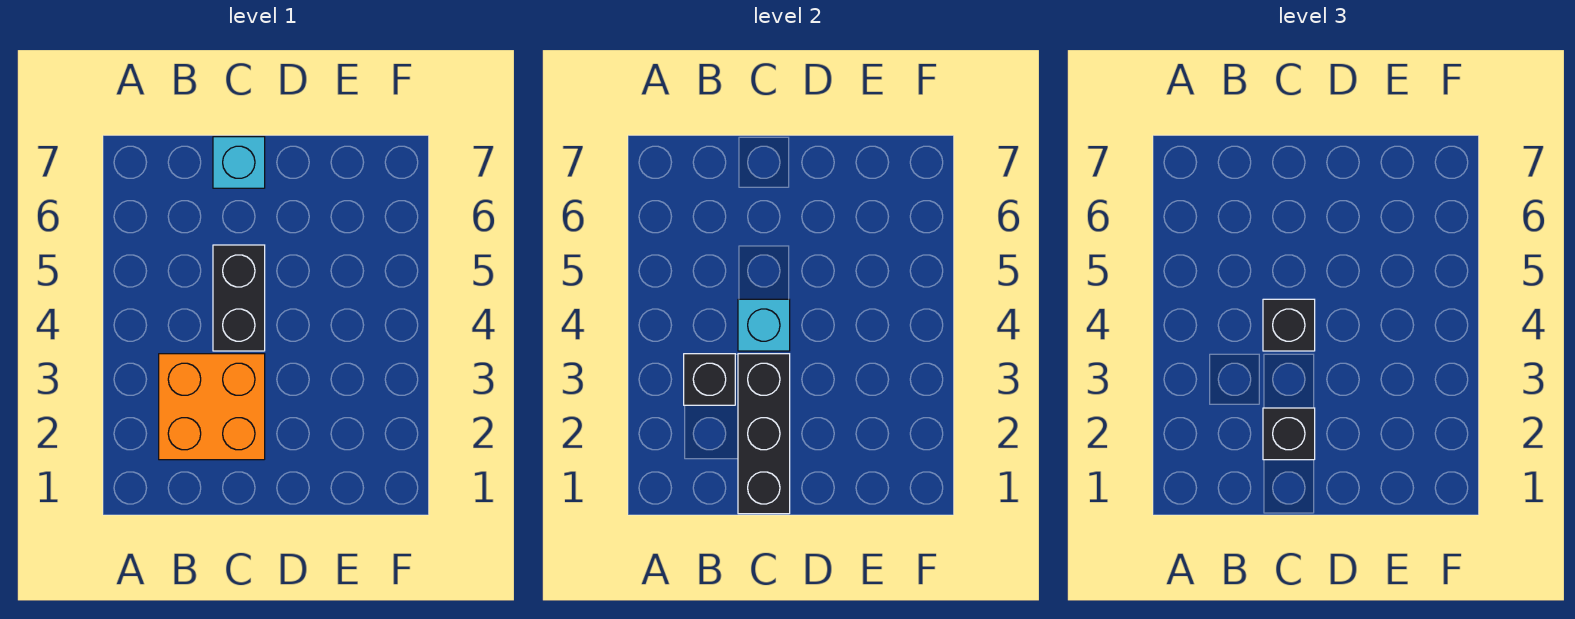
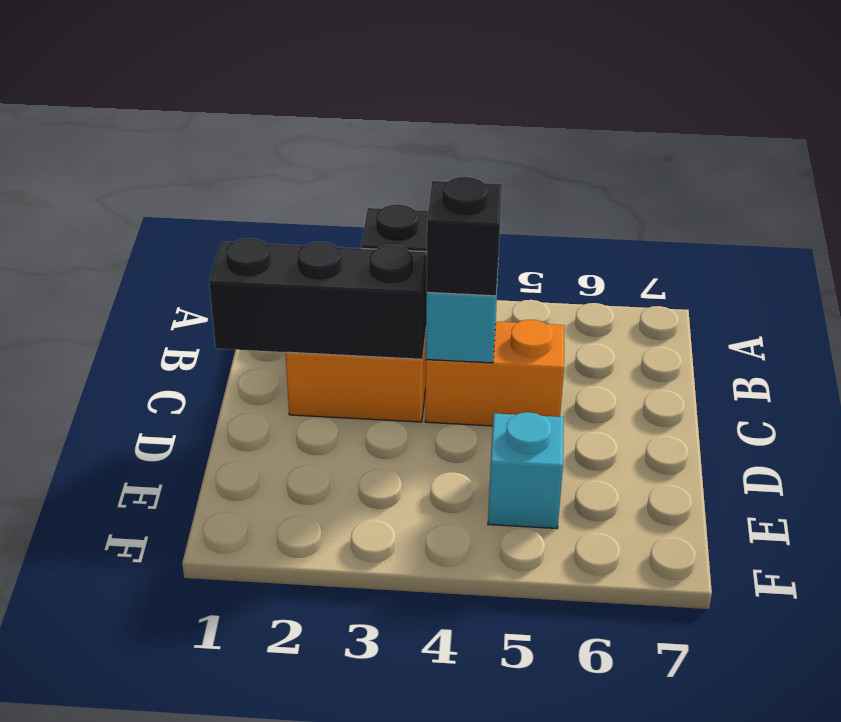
black 1x1 brick [1263,408,1315,460] -> none
black 1x2 brick [213,245,265,351] -> orange 1x2 brick [425,320,565,426]
cyan 1x1 brick [213,137,265,188] -> cyan 1x1 brick moved to [488,412,564,529]

